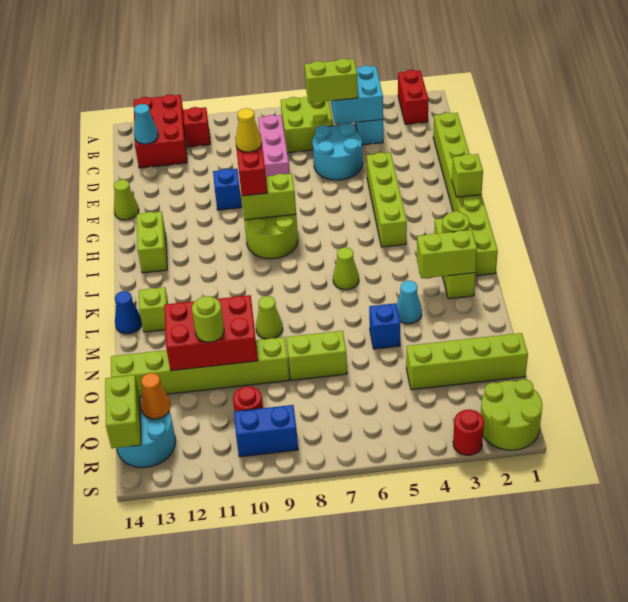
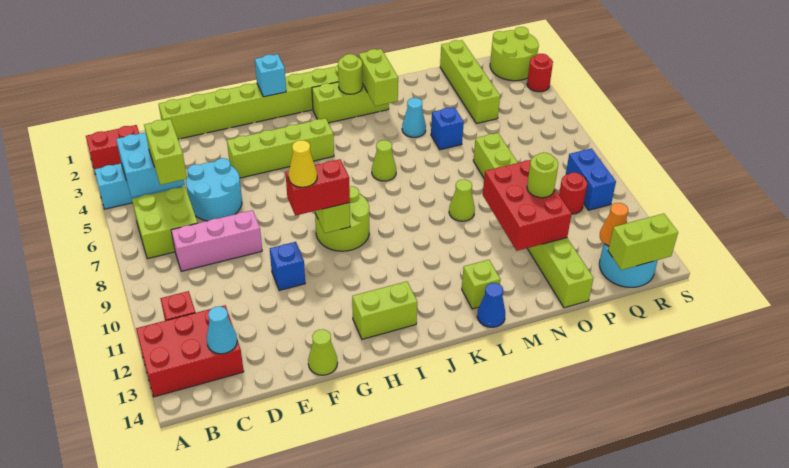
lime 1x1 brick [452,154,483,197] -> cyan 1x1 brick [255,54,286,97]

